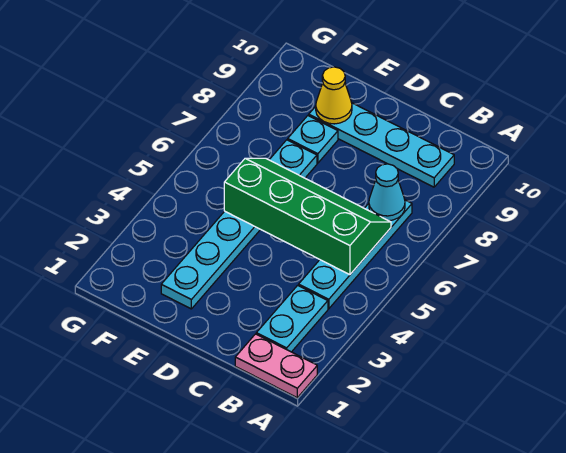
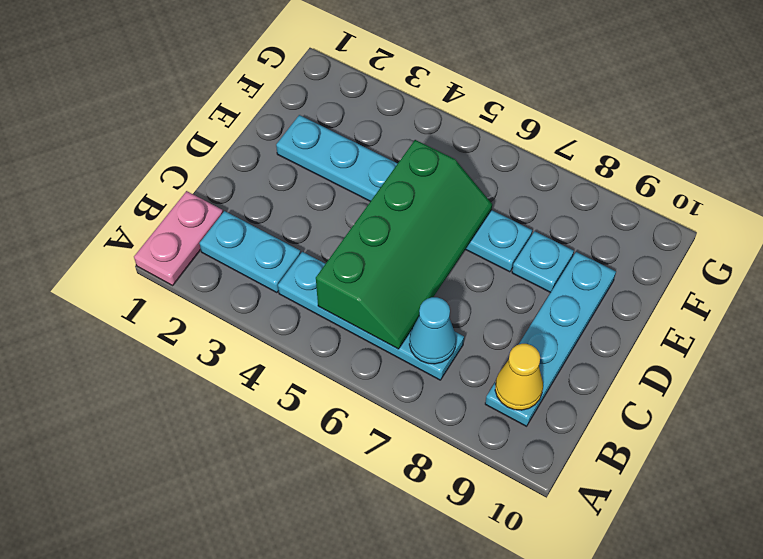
yellow 1x1 cone [316,67,352,124] -> yellow 1x1 cone moved to [495,344,543,410]

